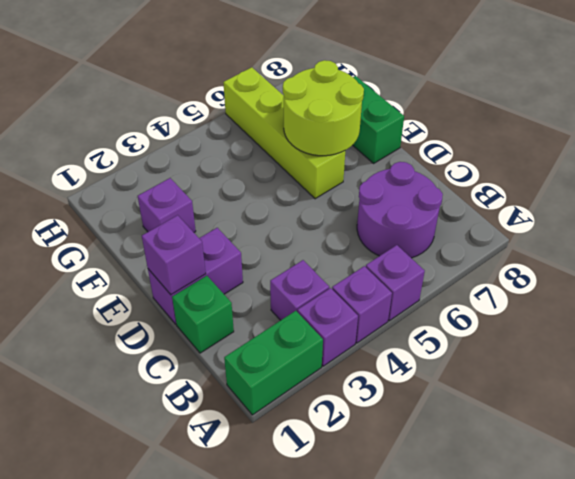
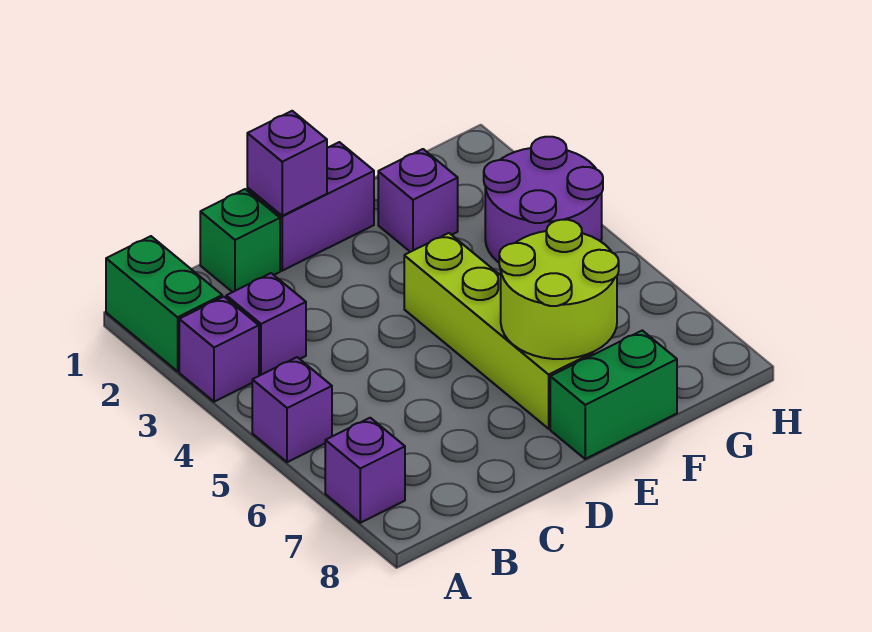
purple 1x1 brick [332,266,392,343] -> purple 1x1 brick moved to [325,418,405,523]
purple 2x2 round brick [357,162,443,258] -> purple 2x2 round brick moved to [484,137,603,262]
purple 1x2 brick [148,228,243,324] -> purple 1x2 brick turned to [247,142,374,271]
lime 1x4 brick [223,67,345,199] -> lime 1x4 brick turned to [404,233,593,429]

